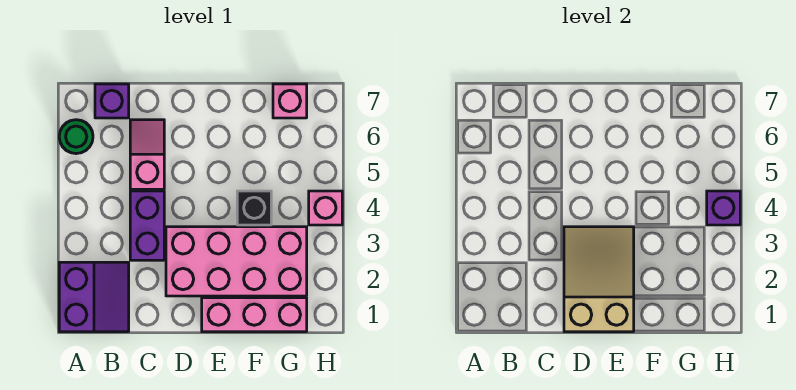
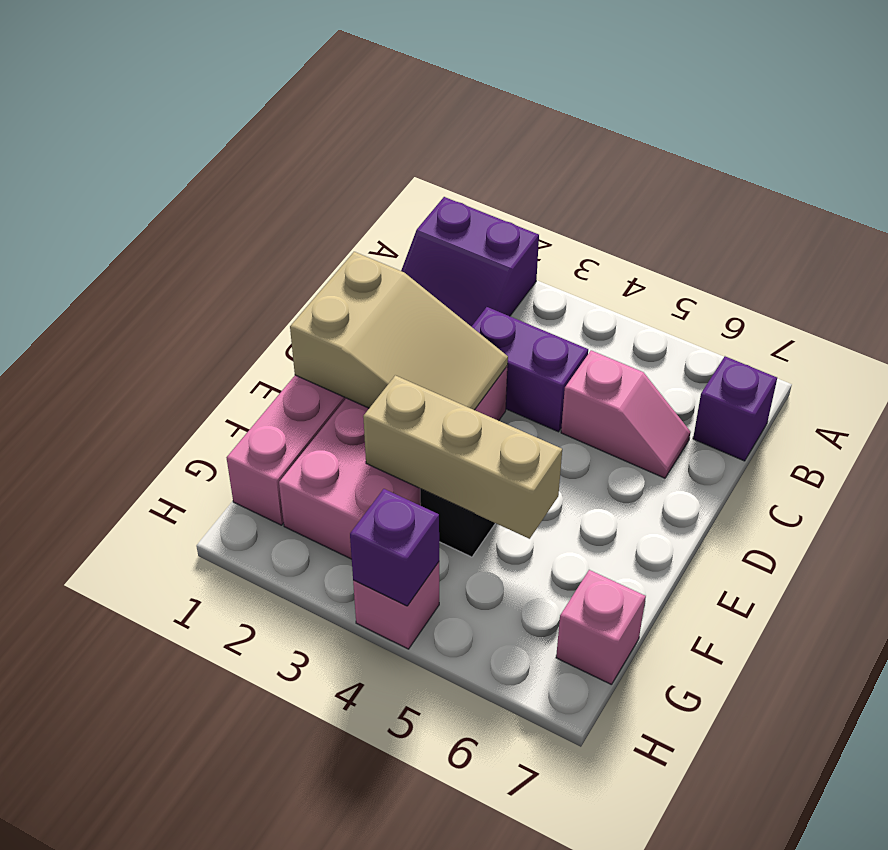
green 1x1 round brick [59,120,93,154] -> none
none -> tan 1x3 brick [363,375,562,539]

